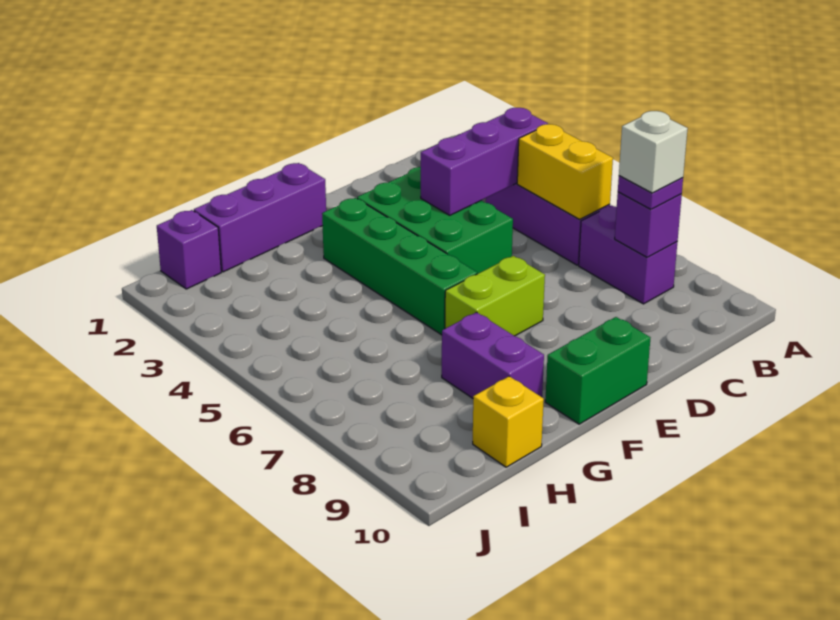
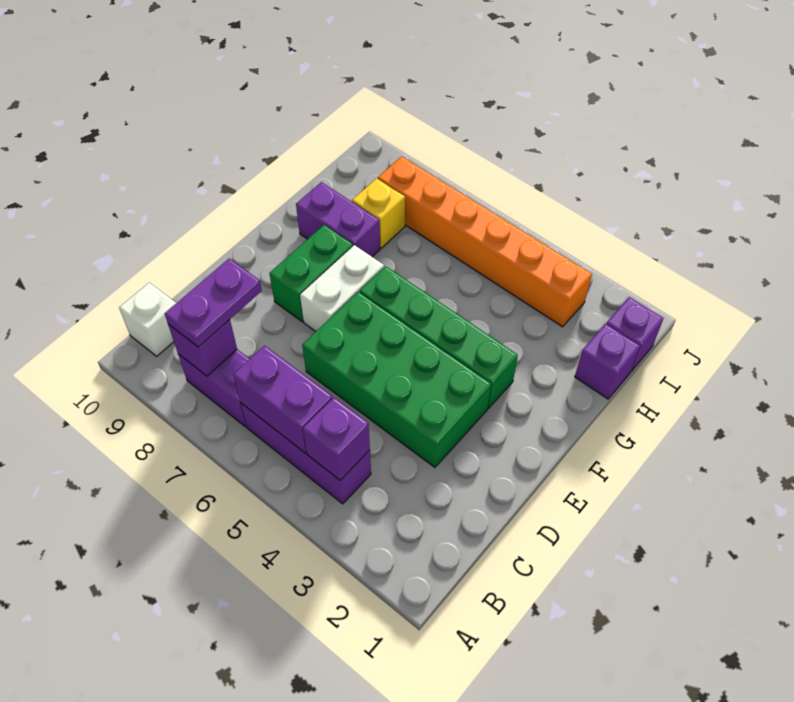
purple 1x3 brick [421,108,548,215] -> purple 1x1 brick [303,398,370,480]
yellow 1x2 brick [517,124,613,219] -> purple 1x2 brick [233,346,332,453]
purple 1x1 plate [618,176,683,209] -> purple 1x2 plate [165,259,262,347]
white 1x1 brick [619,111,688,193] -> white 1x1 brick moved to [119,283,176,356]
green 2x3 brick [357,167,513,274] -> green 2x4 brick [302,292,491,467]
lime 1x2 brick [445,256,545,336] -> white 1x2 brick [300,245,384,331]
green 1x2 brick [545,317,650,424] -> green 1x2 brick moved to [269,225,353,322]
purple 1x3 brick [194,163,326,272] -> purple 1x1 brick [575,324,640,399]
yellow 1x1 brick [473,376,544,467] -> yellow 1x1 brick moved to [352,178,405,248]
none -> orange 1x6 brick [378,156,592,327]

